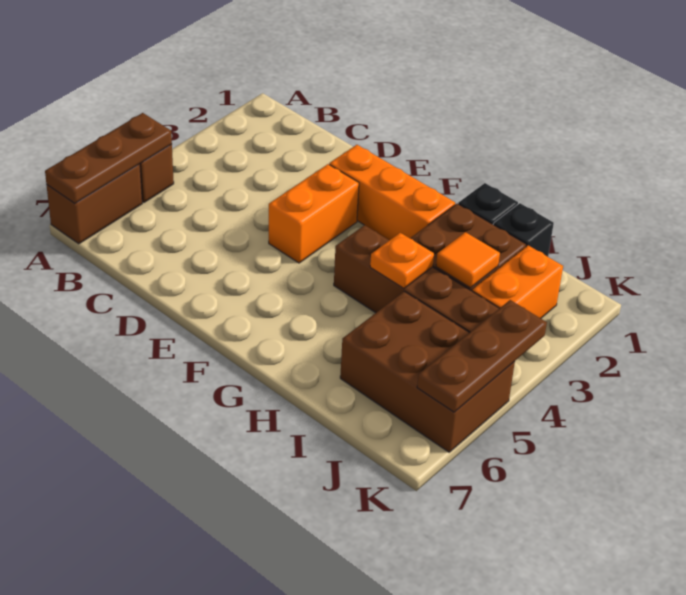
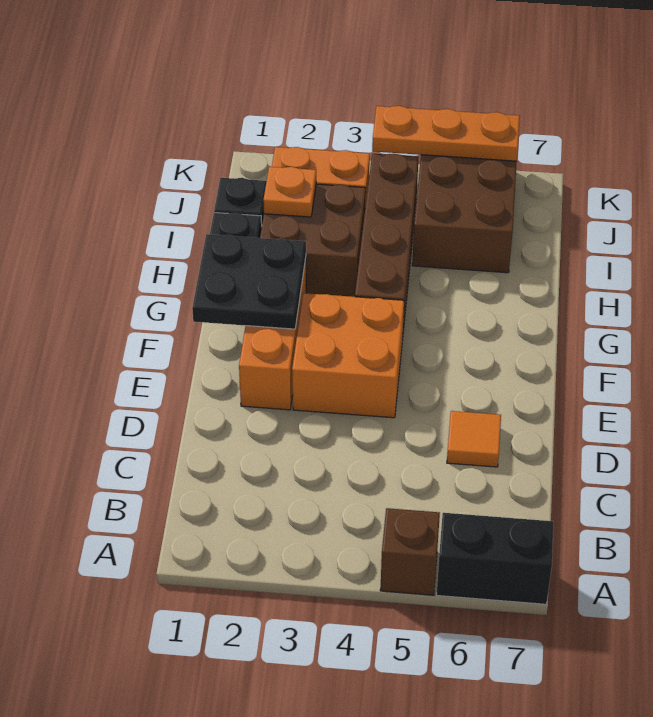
brown 1x3 plate [45,113,172,203] -> none
brown 1x2 brick [47,164,142,244] -> black 1x2 brick [437,513,553,604]
orange 1x2 brick [269,164,359,263] -> orange 2x2 brick [292,293,404,418]
none -> black 2x2 plate [192,234,306,329]
orange 1x1 plate [370,233,434,288] -> orange 1x1 plate moved to [263,167,316,217]
orange 1x1 tile [436,232,500,288] -> orange 1x1 tile moved to [447,411,501,467]
brown 1x3 plate [417,300,547,412] -> orange 1x3 plate [372,106,520,161]

